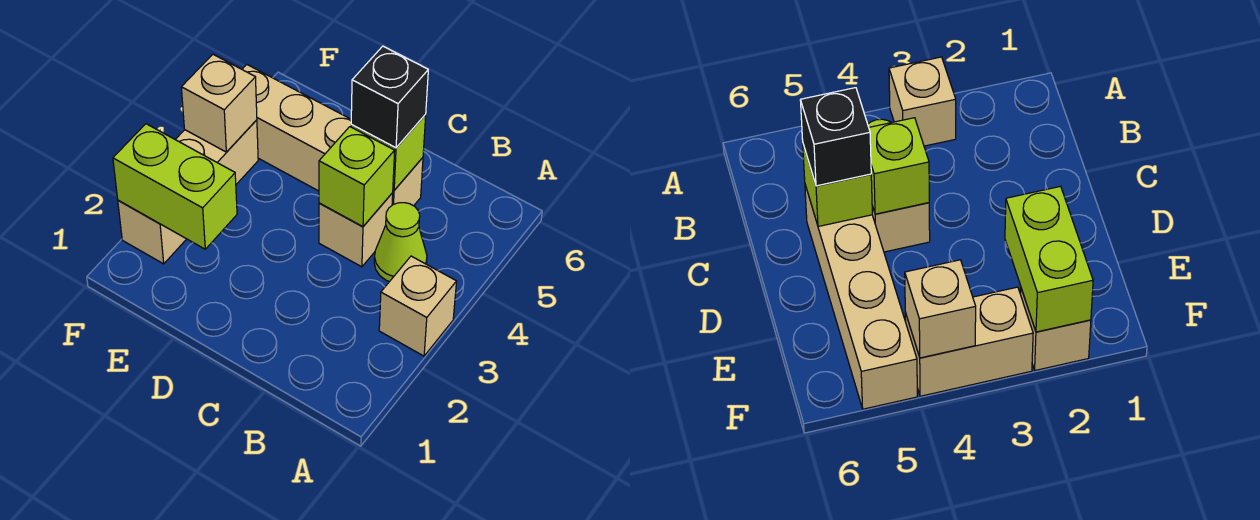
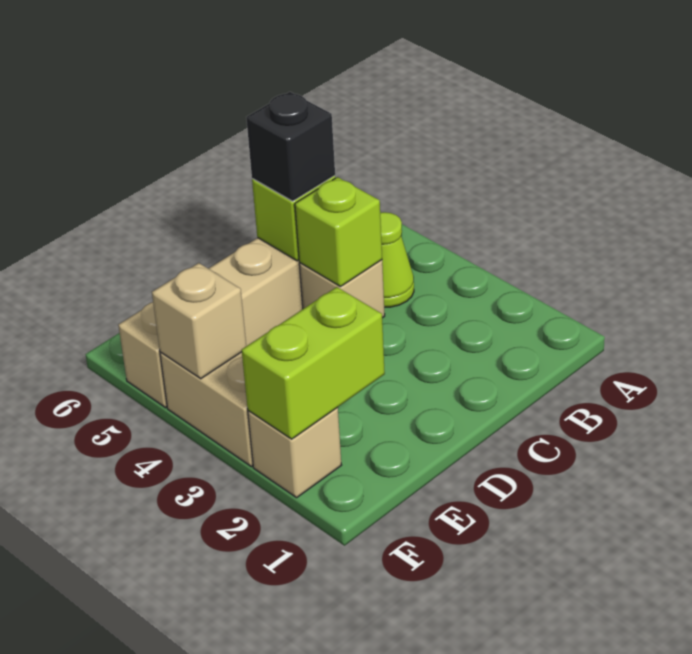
tan 1x1 brick [379,256,457,356] -> none

